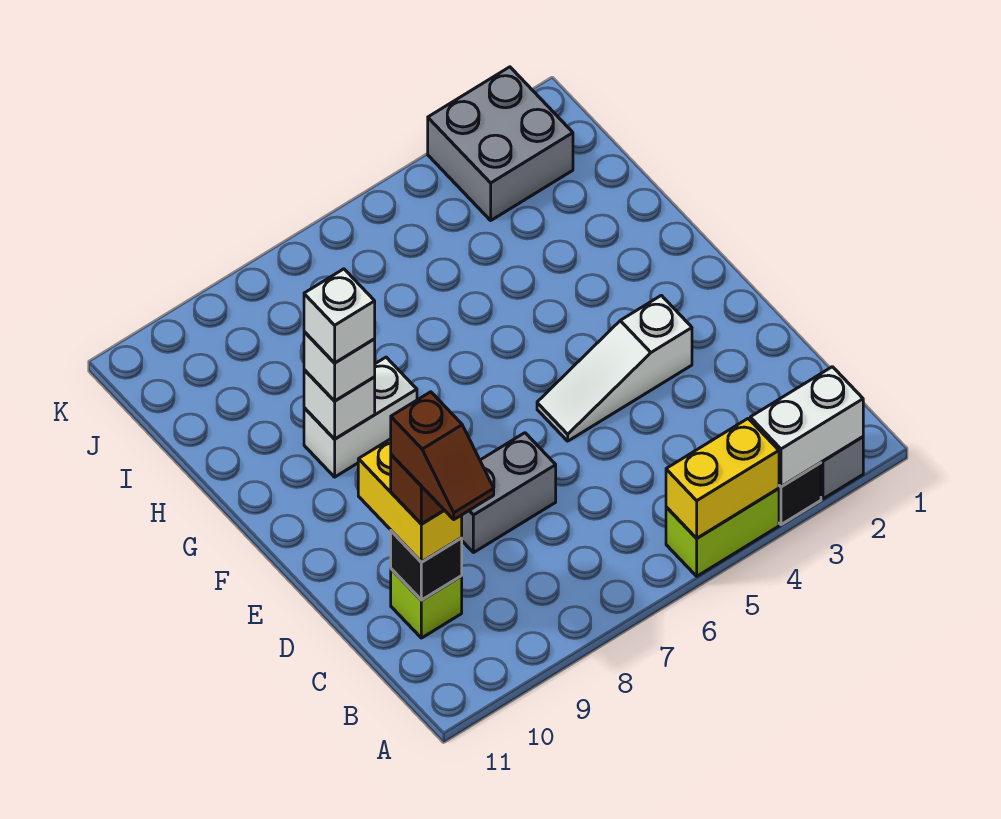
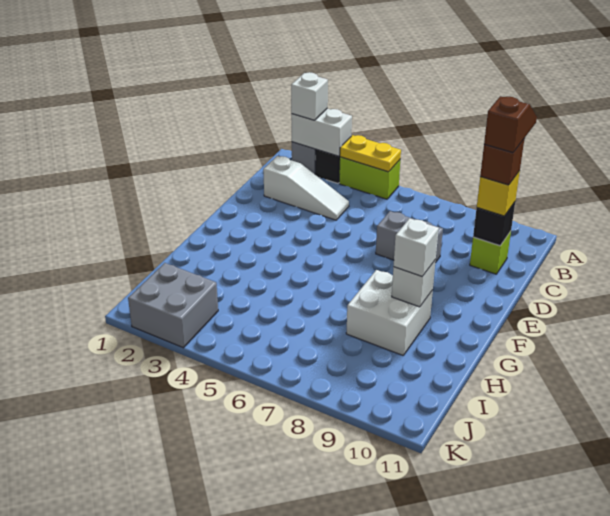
yellow 1x2 brick [666,419,779,538] -> yellow 1x2 plate [340,135,401,172]
yellow 1x2 brick [358,439,462,562] -> yellow 1x1 brick [477,171,520,216]
white 1x3 slope [537,295,692,441] -> white 1x3 slope moved to [263,156,349,220]
white 1x2 brick [304,357,417,477] -> white 2x2 brick [346,270,433,355]
white 1x1 brick [304,269,375,363] -> white 1x1 brick moved to [291,72,328,120]

